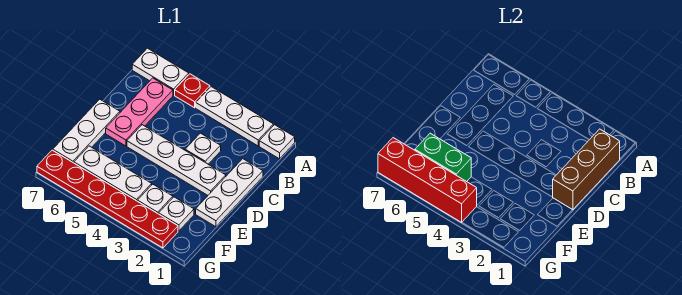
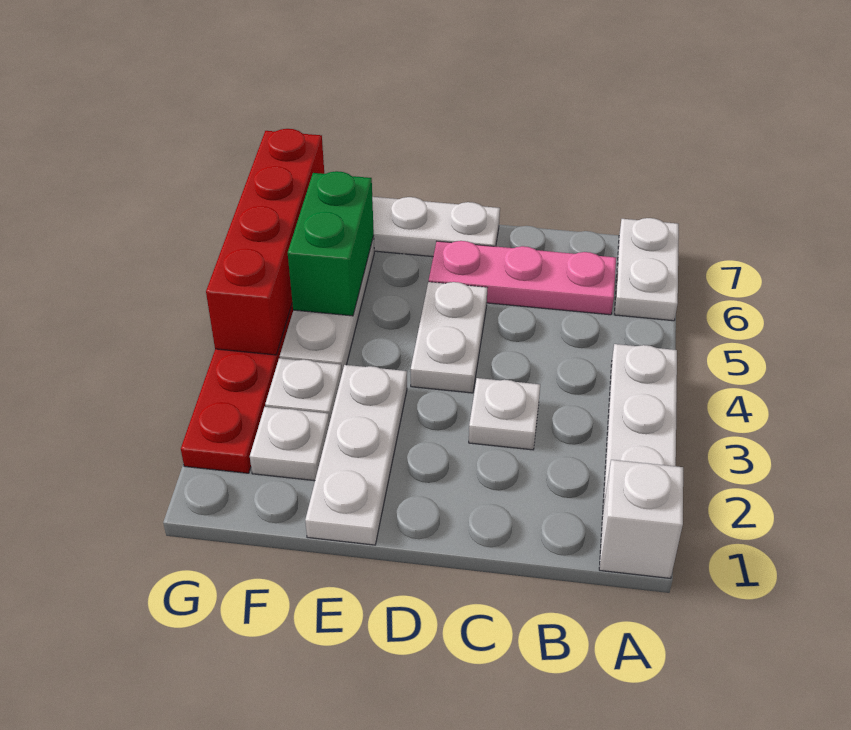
white 1x1 plate [259,125,295,159] -> white 1x1 brick [599,460,683,578]
red 1x1 plate [175,74,210,108] -> none
brown 1x3 brick [553,129,620,210] -> none
white 1x3 plate [196,159,263,227] -> white 1x3 plate turned to [305,365,407,545]
white 1x4 plate [127,125,226,195] -> white 1x2 plate [411,282,487,393]

